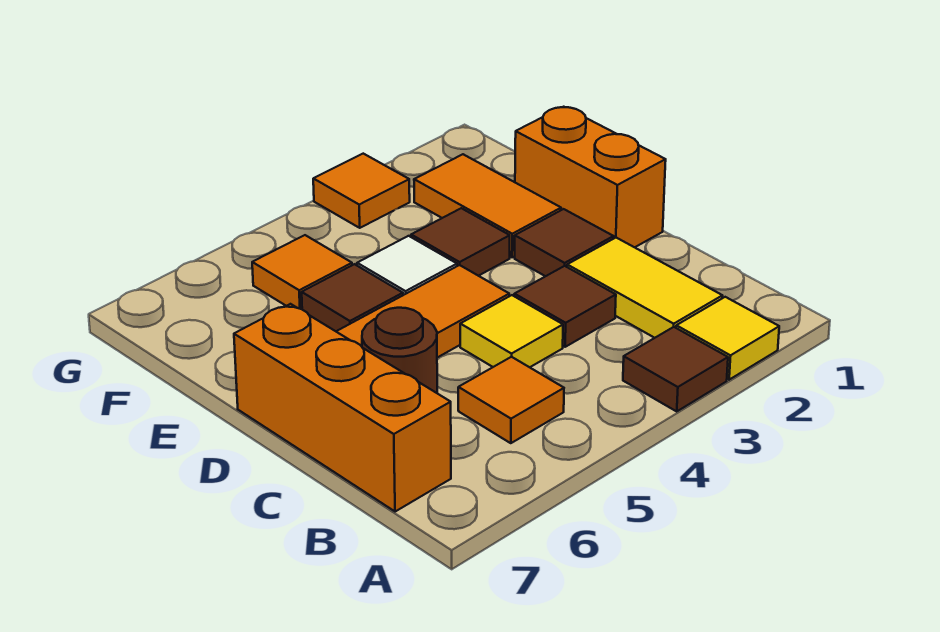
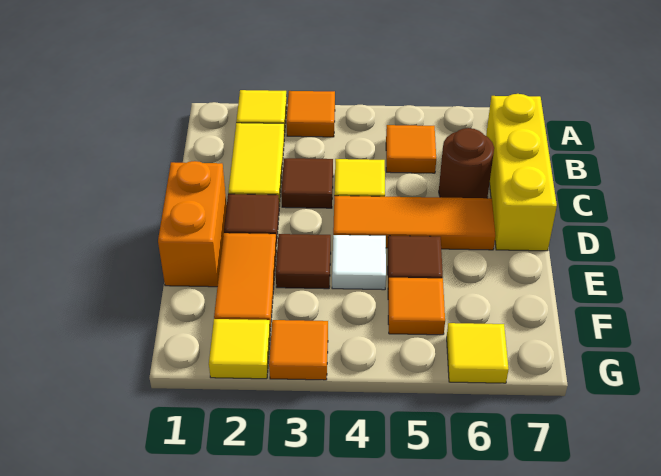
brown 1x1 tile [623,327,728,411] -> orange 1x1 tile [286,91,335,137]
orange 1x3 brick [234,304,451,512] -> yellow 1x3 brick [486,94,557,251]
none -> yellow 1x1 tile [209,319,270,379]
none -> yellow 1x1 tile [447,323,509,383]

